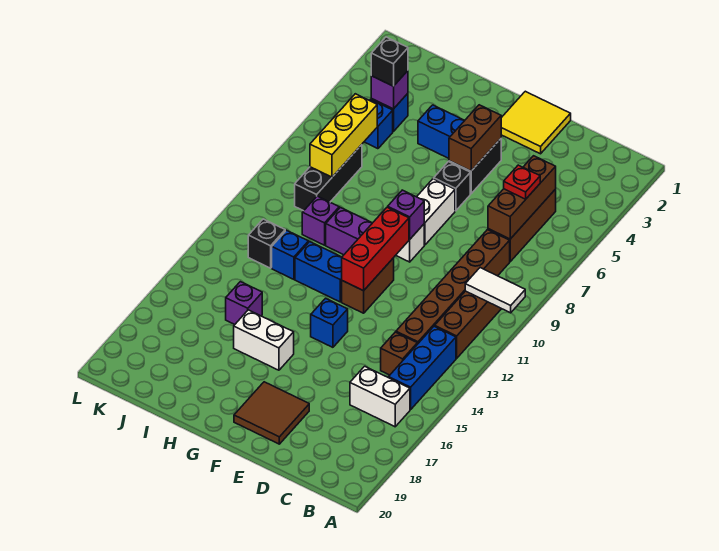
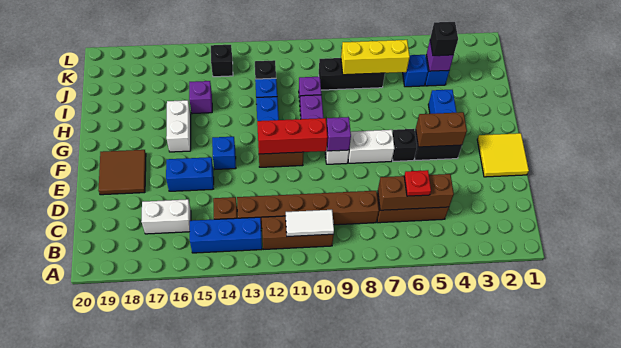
white 1x2 tile [465,268,525,313] -> white 1x2 tile turned to [286,210,334,237]
white 1x2 brick [350,366,410,427] -> white 1x2 brick turned to [141,199,191,234]
none -> blue 1x2 brick [166,157,214,191]
none -> black 1x1 brick [211,45,233,77]

